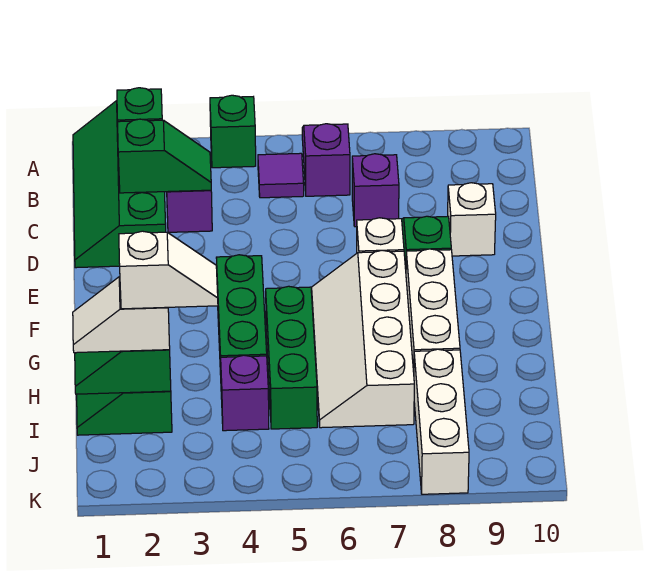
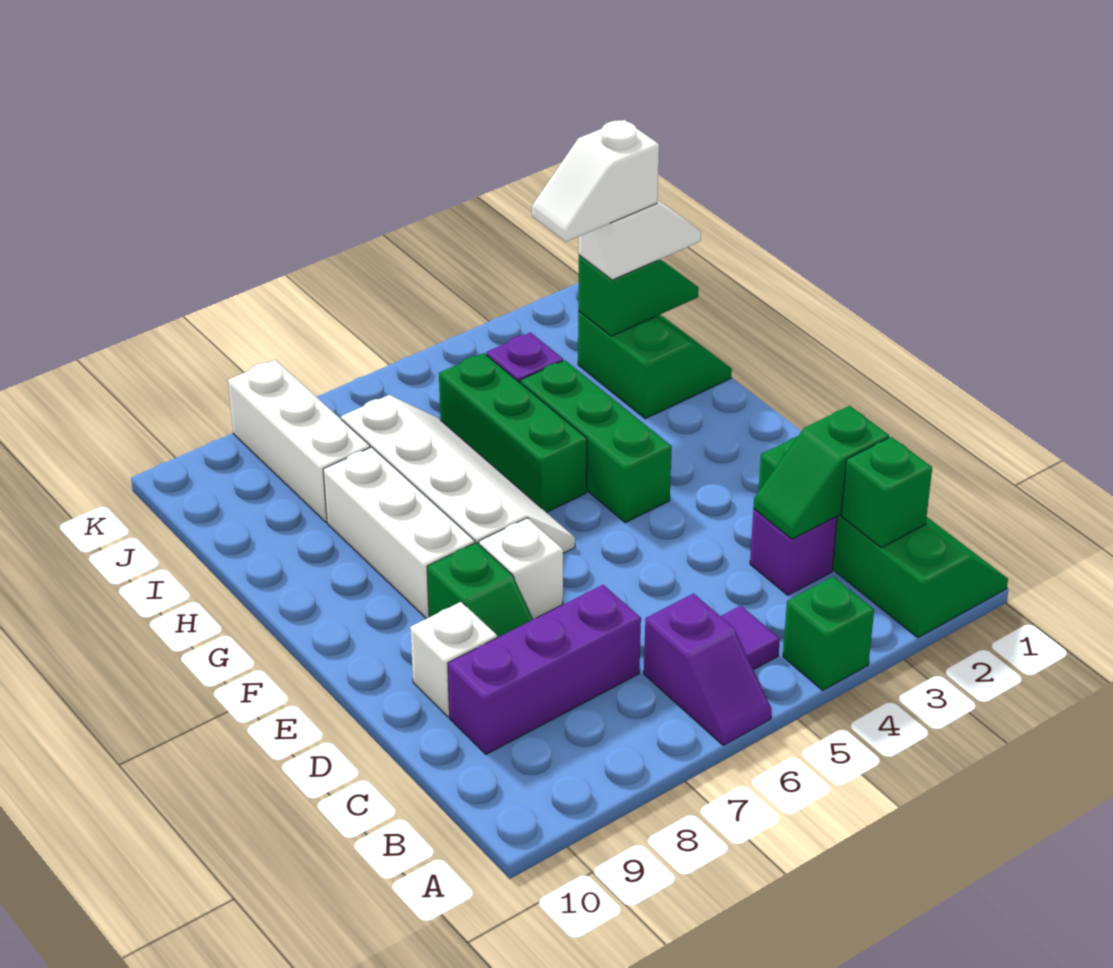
purple 1x1 brick [352,154,399,227] -> purple 1x3 brick [448,585,641,754]

